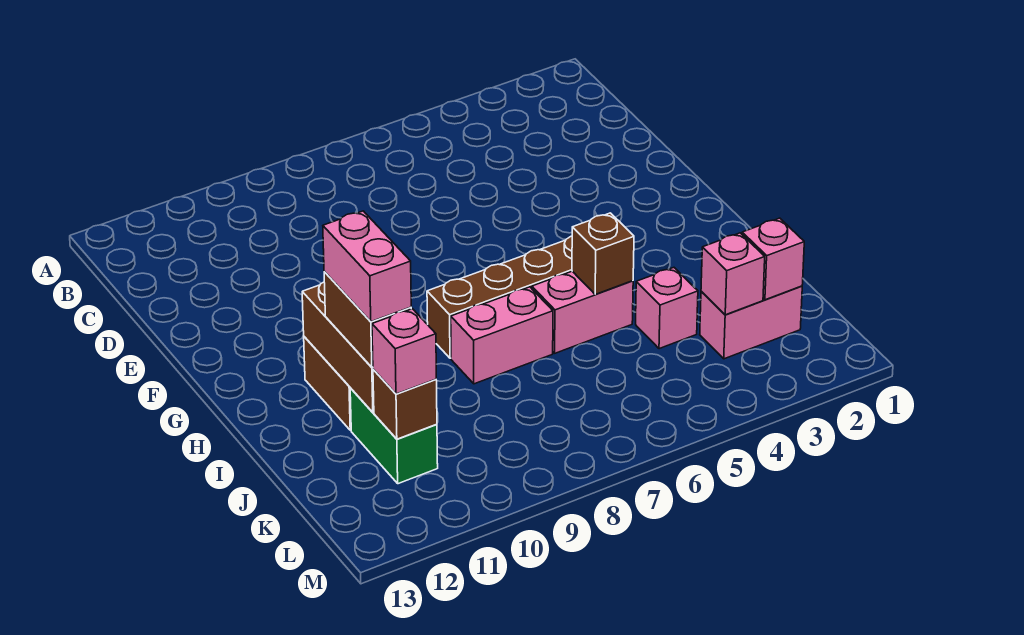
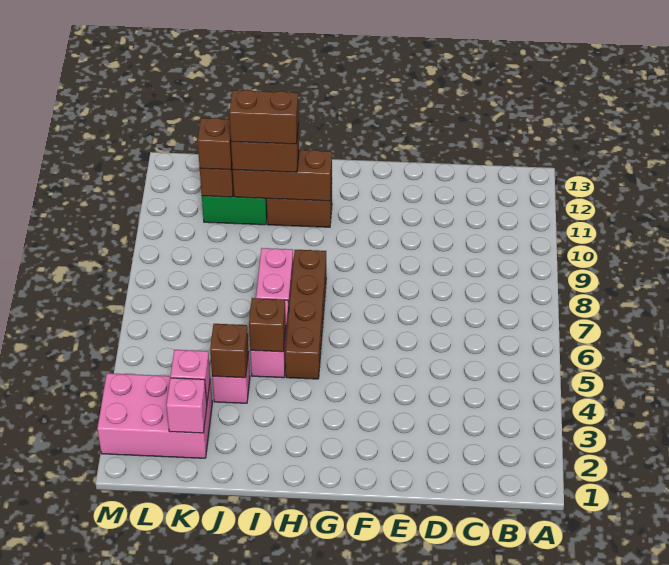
pink 1x2 brick [323,211,411,322] -> brown 1x2 brick [229,90,299,144]
none -> brown 1x1 brick [210,324,249,378]
pink 1x2 brick [700,286,802,359] -> pink 2x3 brick [97,373,212,458]
pink 1x1 brick [372,309,436,394] -> brown 1x1 brick [198,118,232,170]

